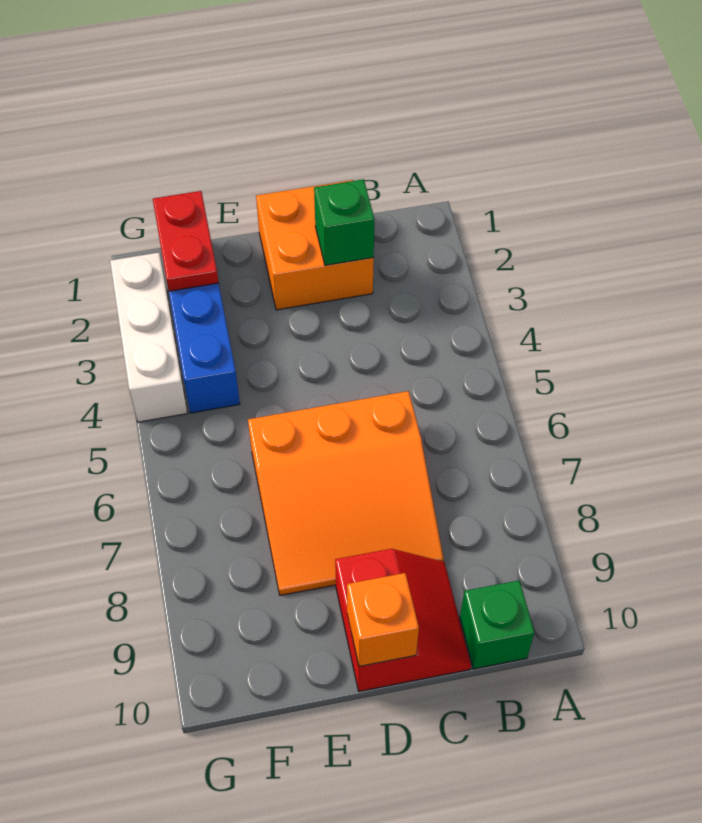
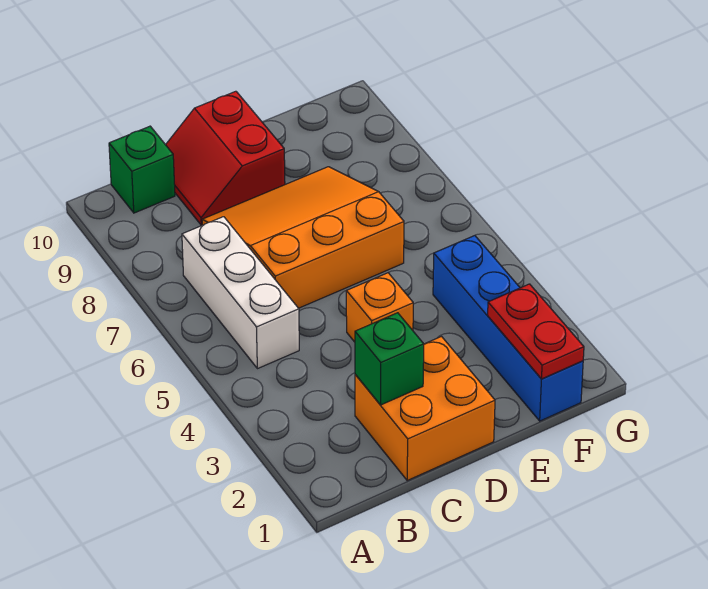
orange 1x1 brick [347,573,419,666] -> orange 1x1 brick moved to [346,273,413,342]
white 1x3 brick [110,253,187,422] -> white 1x3 brick moved to [182,217,299,369]

